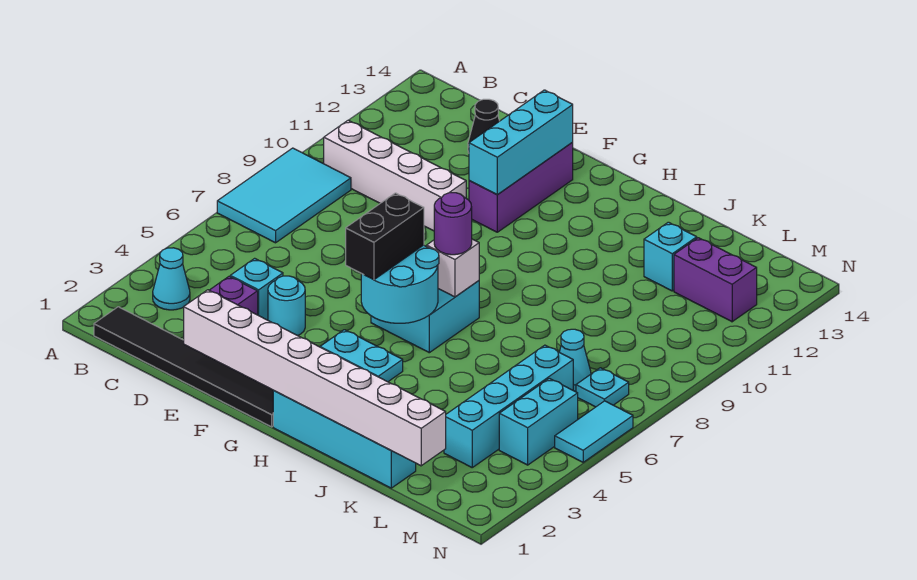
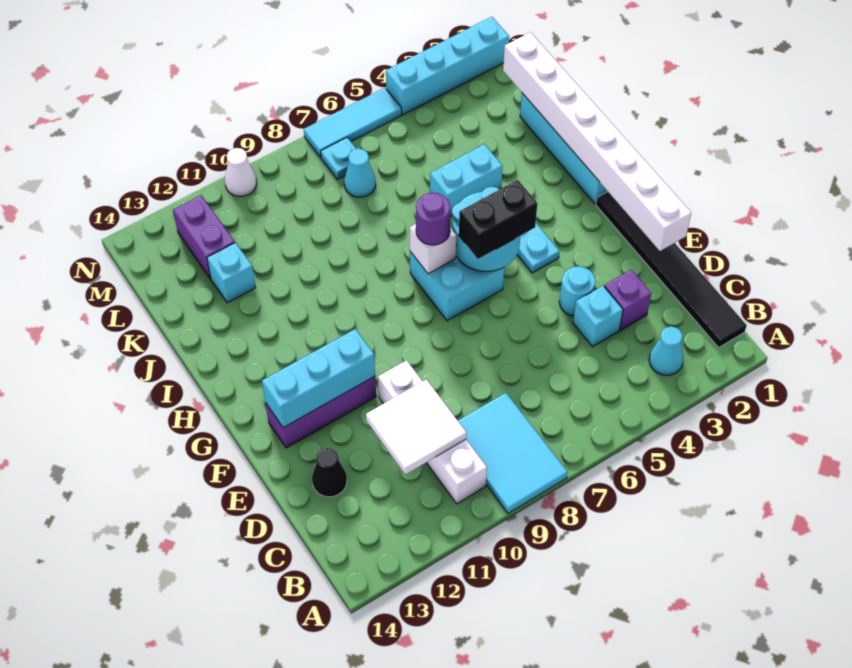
cyan 2x3 tile [217,148,351,243] -> cyan 2x3 tile turned to [458,393,568,513]
none -> white 2x2 tile [366,379,466,474]
cyan 1x4 brick [444,345,573,467] -> cyan 1x4 brick moved to [386,17,509,115]
cyan 1x2 brick [499,378,578,465] -> cyan 1x2 brick moved to [430,144,503,216]
cyan 1x2 tile [555,401,633,462] -> cyan 1x3 tile [304,88,402,157]
none -> white 1x1 cone [225,148,257,196]

